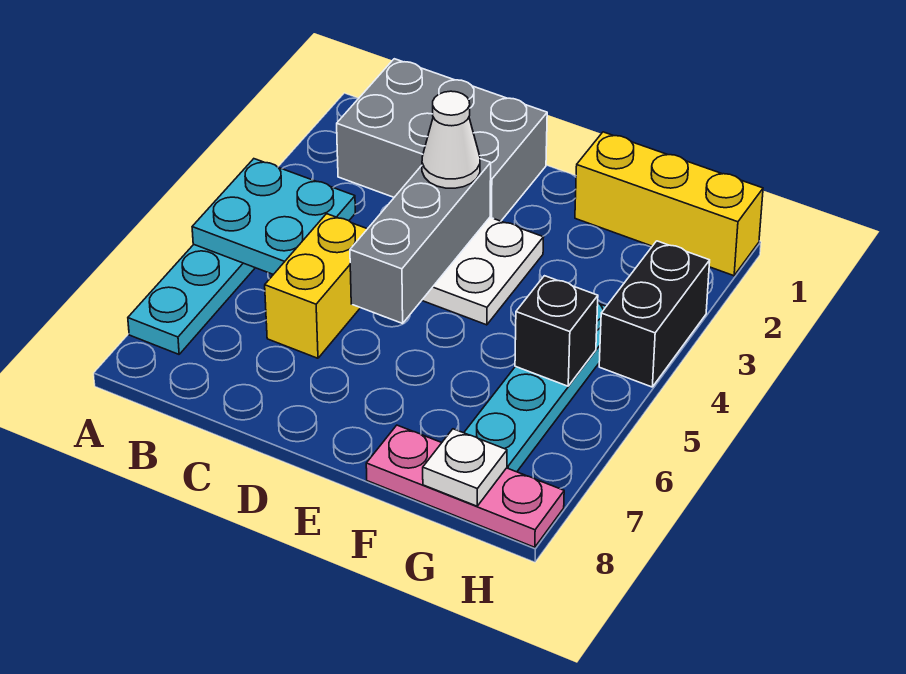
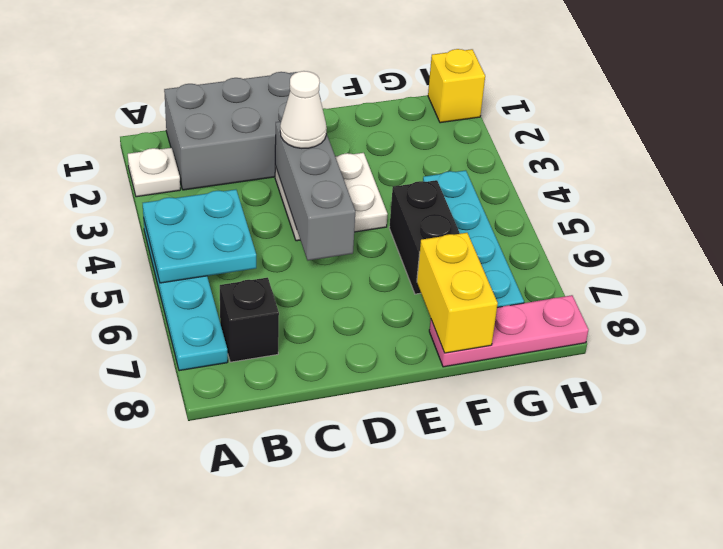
yellow 1x2 brick [265,214,367,358] -> yellow 1x2 brick moved to [417,233,498,353]
yellow 1x3 brick [575,132,763,276] -> yellow 1x1 brick [428,49,485,123]
black 1x1 brick [515,276,598,386] -> black 1x1 brick moved to [220,278,279,362]
white 1x1 plate [423,429,507,506] -> white 1x1 plate moved to [128,148,180,197]
black 1x2 brick [599,241,710,387] -> black 1x2 brick moved to [389,180,460,294]

